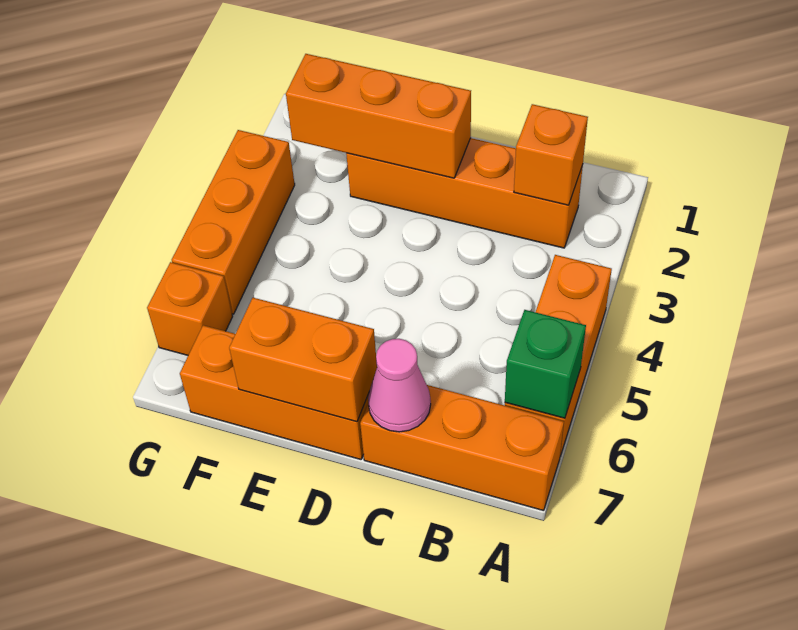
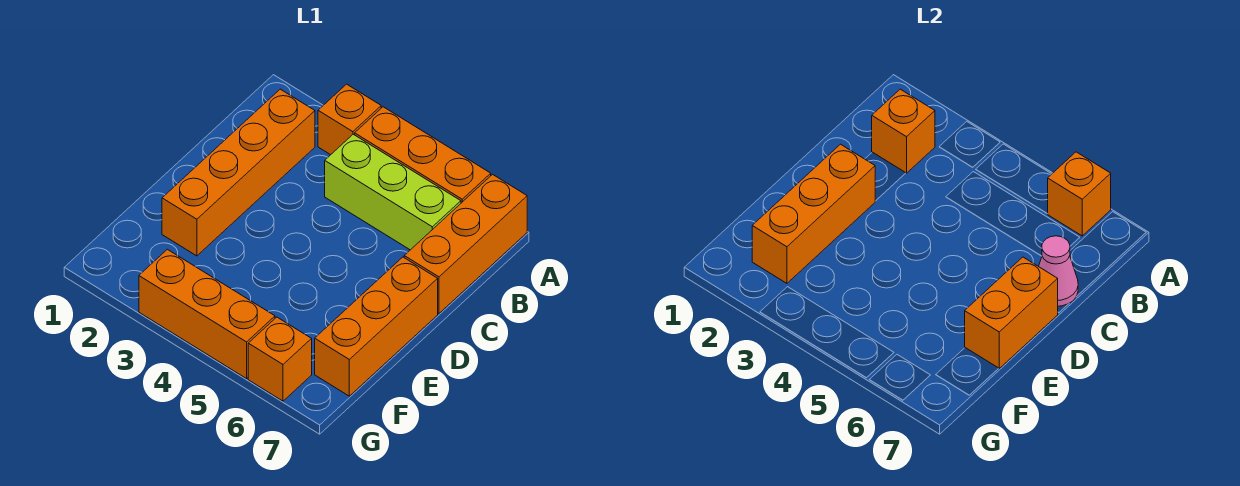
none -> orange 1x1 brick [318,84,381,155]
green 1x1 brick [505,310,586,418] -> orange 1x1 brick [1048,152,1111,236]
none -> lime 1x3 brick [325,134,461,250]

